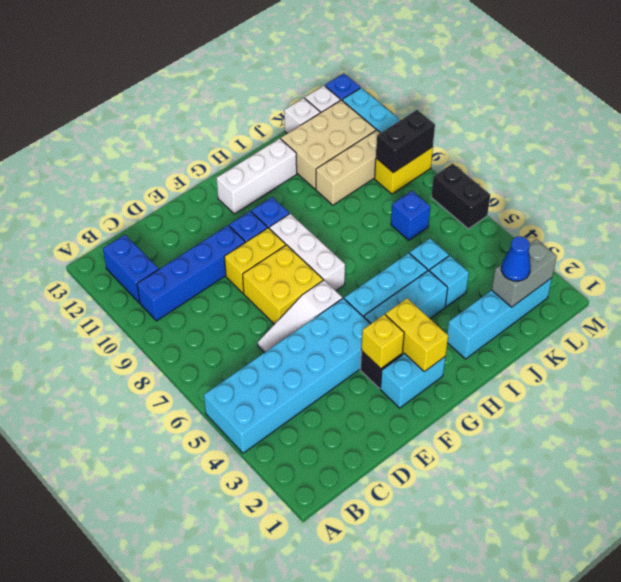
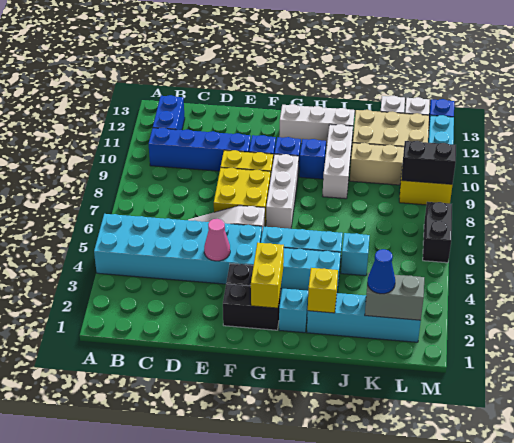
none -> pink 1x1 cone [204,219,230,261]
cyan 1x2 brick [380,354,445,408] -> black 1x2 brick [223,284,281,330]
yellow 1x1 brick [361,314,404,369] -> yellow 1x1 brick moved to [308,268,338,313]
none -> white 1x3 brick [323,124,353,199]
cyan 1x1 brick [429,256,469,307] -> cyan 1x1 brick moved to [279,288,308,333]
blue 1x1 brick [391,191,430,240] -> blue 1x1 brick moved to [299,139,326,179]

